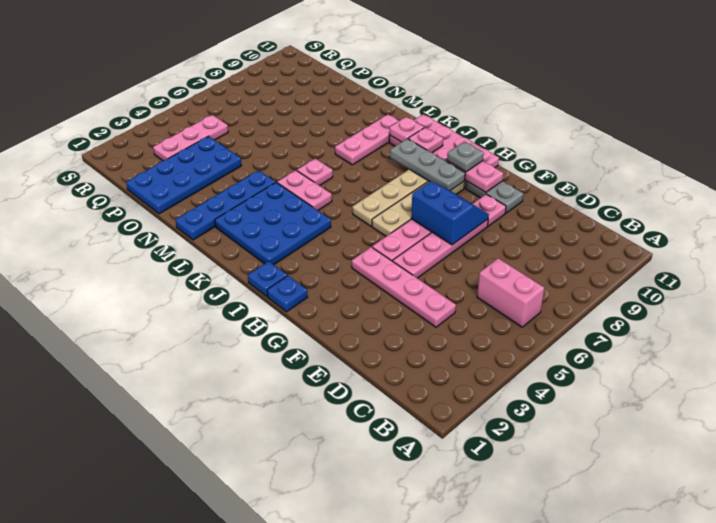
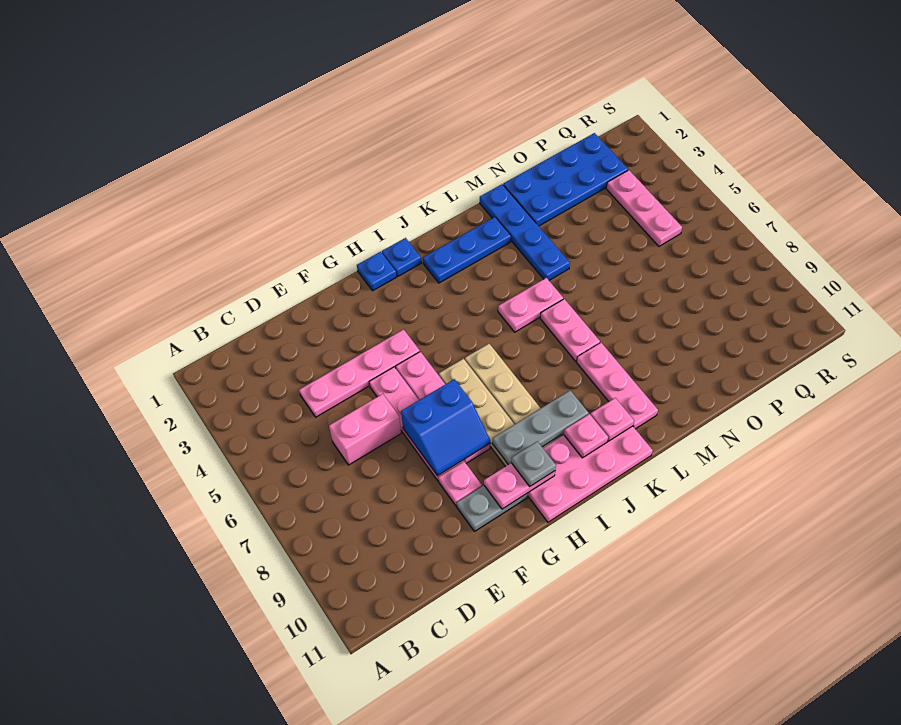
pink 1x2 brick [477,258,544,327] -> pink 1x2 brick moved to [329,394,401,465]
blue 3x3 plate [215,182,331,265] -> blue 1x3 plate [423,217,511,283]
pink 1x1 plate [297,159,333,186] -> pink 1x2 plate [540,299,600,361]
blue 2x4 plate [126,136,242,214] -> blue 2x4 plate turned to [503,133,628,226]

